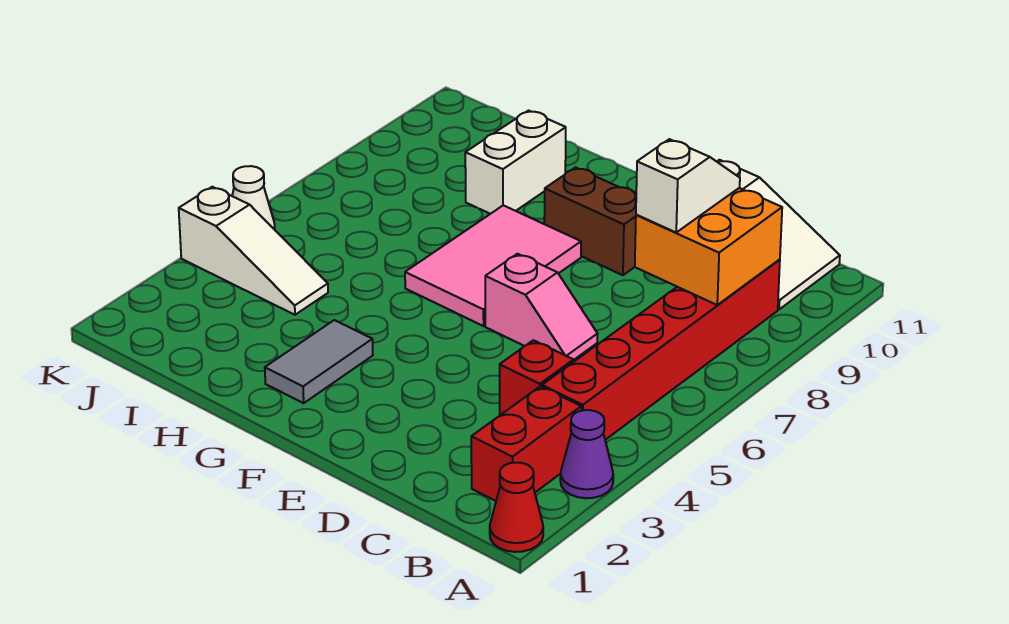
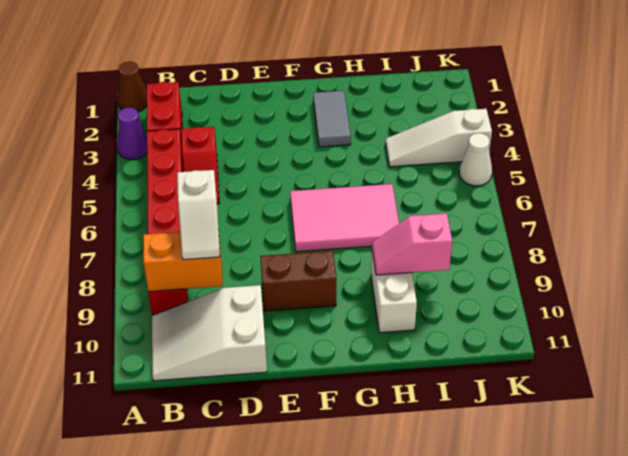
red 1x1 cone [490,463,543,552] -> brown 1x1 cone [117,61,147,112]
orange 2x2 brick [635,188,782,305] -> orange 1x2 brick [143,232,223,292]
pink 1x2 slope [485,254,597,360] -> pink 1x2 slope moved to [372,213,452,275]
pink 2x3 tile [405,205,581,326] -> pink 2x3 tile turned to [290,184,399,252]

